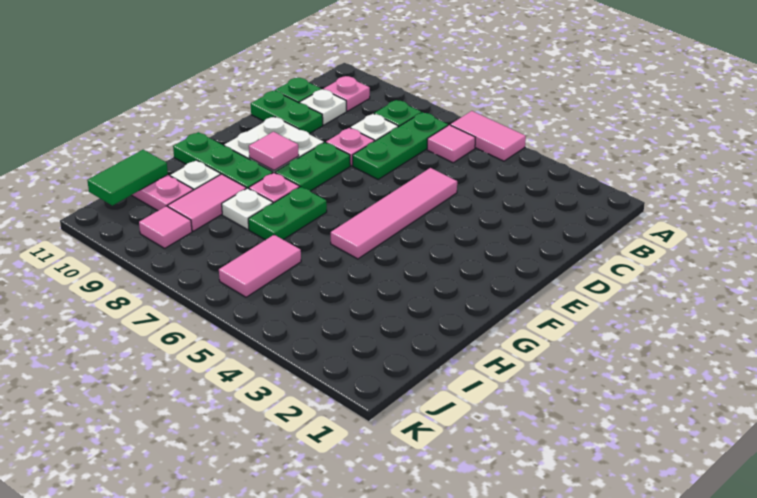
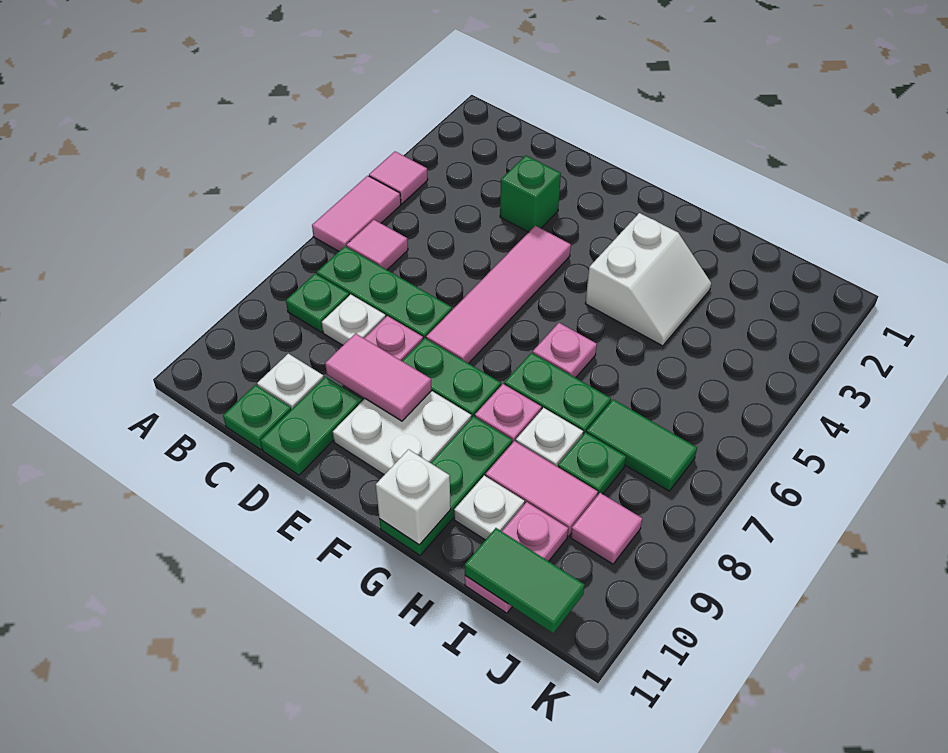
pink 1x1 plate [324,76,370,111] -> pink 1x1 plate moved to [533,323,597,378]
none -> green 1x1 brick [500,155,561,232]
pink 1x4 tile [331,168,457,259] -> pink 1x4 tile turned to [426,226,571,363]
pink 1x1 tile [249,132,299,171] -> pink 1x1 tile moved to [369,152,428,204]
none -> white 2x2 slope [585,213,711,346]
none -> white 1x1 brick [376,449,451,545]
pink 1x2 tile [219,235,301,297] -> pink 1x2 tile moved to [325,334,432,421]
none -> green 1x2 tile [587,400,697,491]
none -> green 1x1 plate [558,432,626,496]

